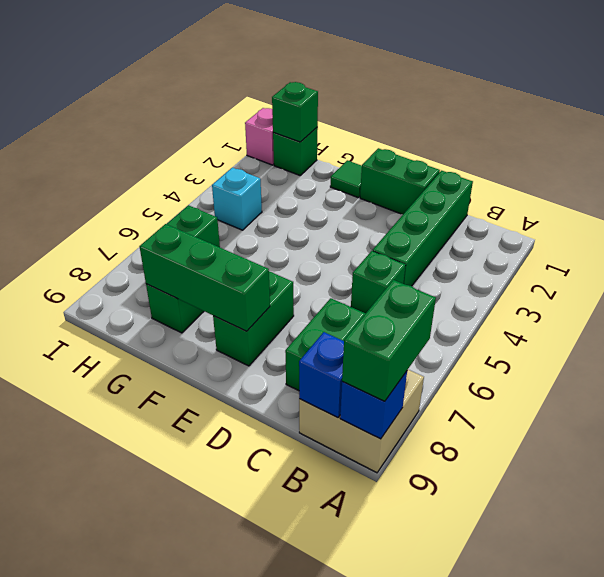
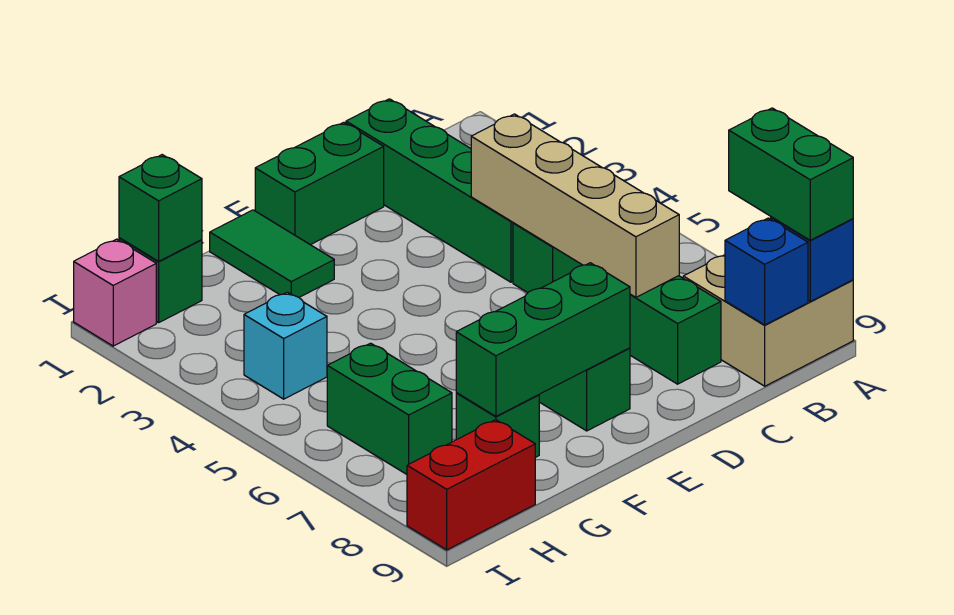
none -> tan 1x4 brick [471,114,679,297]
green 1x1 tile [330,160,362,198] -> green 1x2 tile [210,210,334,297]
none -> red 1x2 brick [407,420,535,550]

